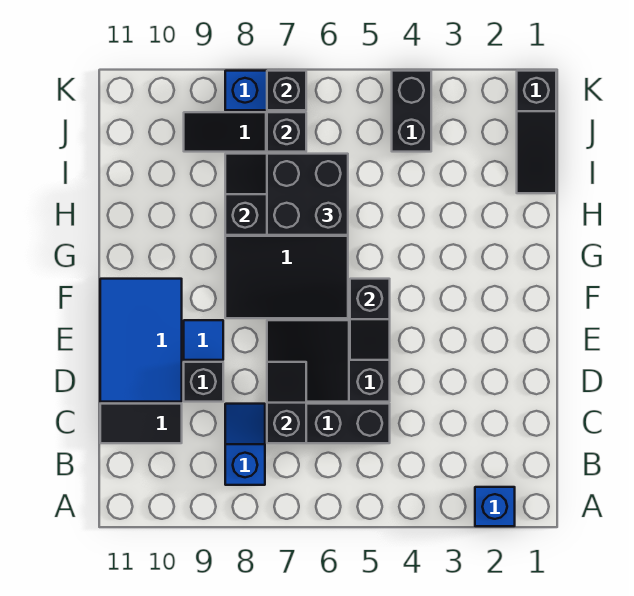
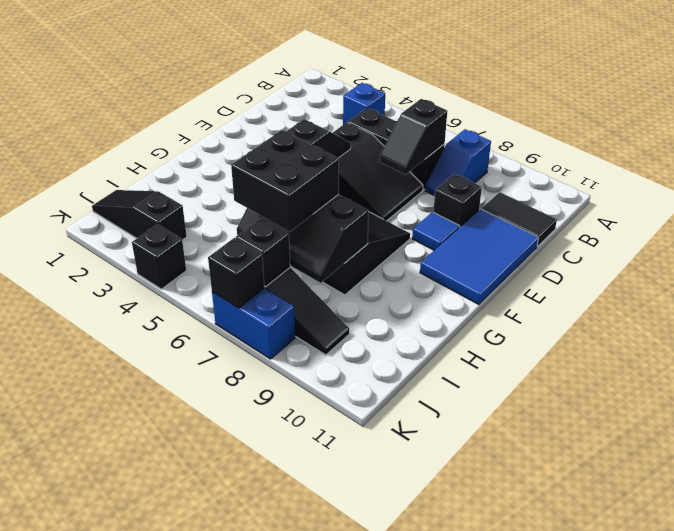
blue 1x1 brick [475,487,515,526] -> blue 1x1 brick moved to [343,83,385,125]
black 1x3 slope [517,71,556,193] -> black 1x3 slope turned to [92,190,187,240]
black 1x2 brick [392,71,431,152] -> black 1x1 brick [132,224,186,289]

